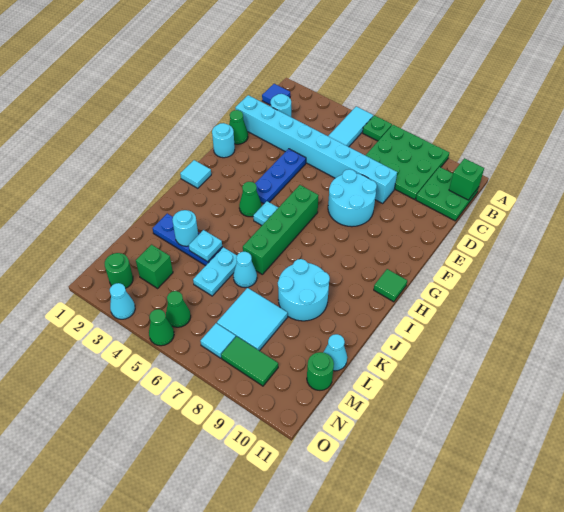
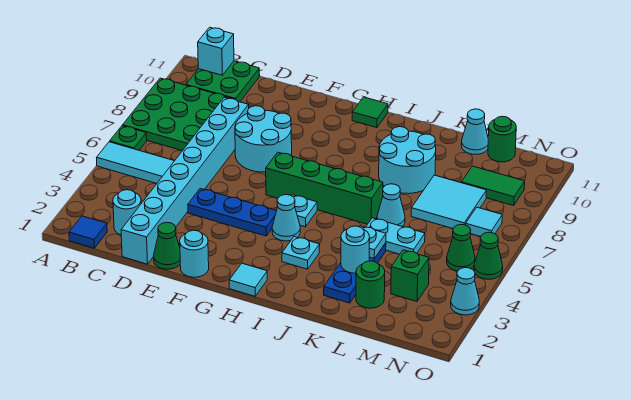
green 1x1 brick [449,158,484,200] -> cyan 1x1 brick [198,27,234,75]
green 1x1 cone [239,182,262,217] -> cyan 1x1 cone [272,195,300,241]
none -> cyan 1x1 plate [282,237,320,269]
green 1x1 round brick [105,253,133,288] -> green 1x1 round brick moved to [356,261,385,308]
green 1x2 tile [221,336,278,386] -> green 1x2 tile turned to [461,166,525,205]

